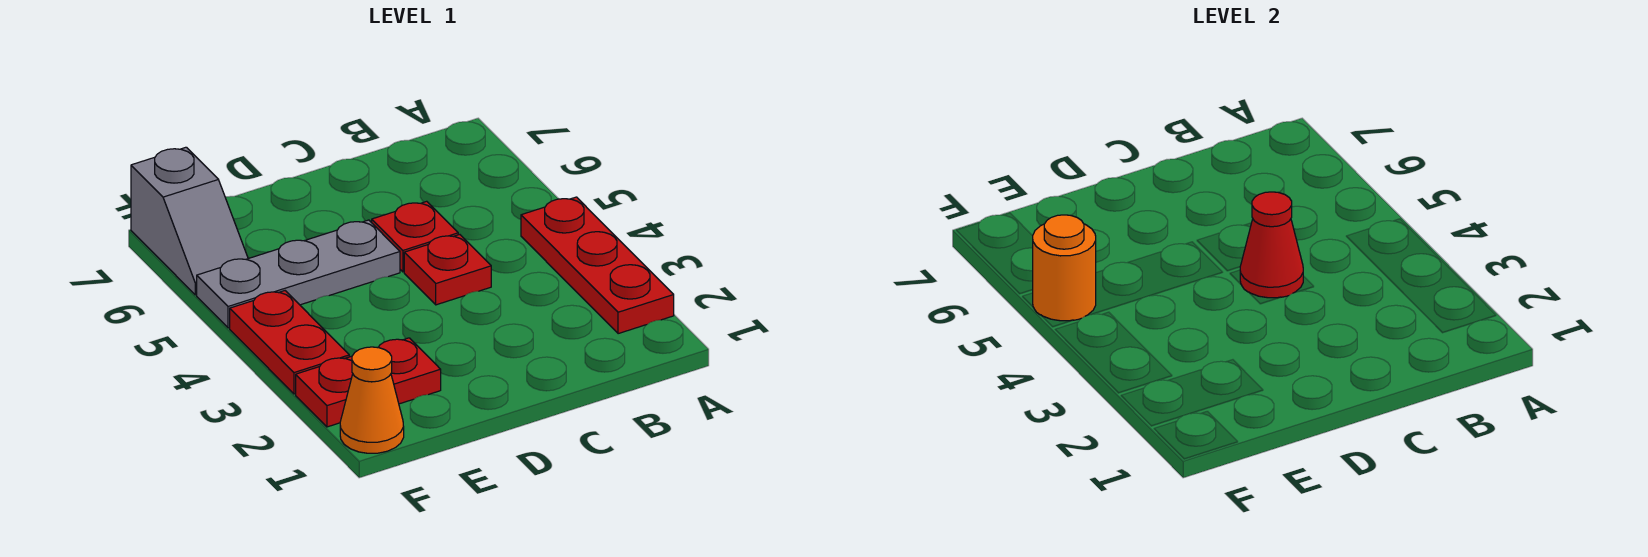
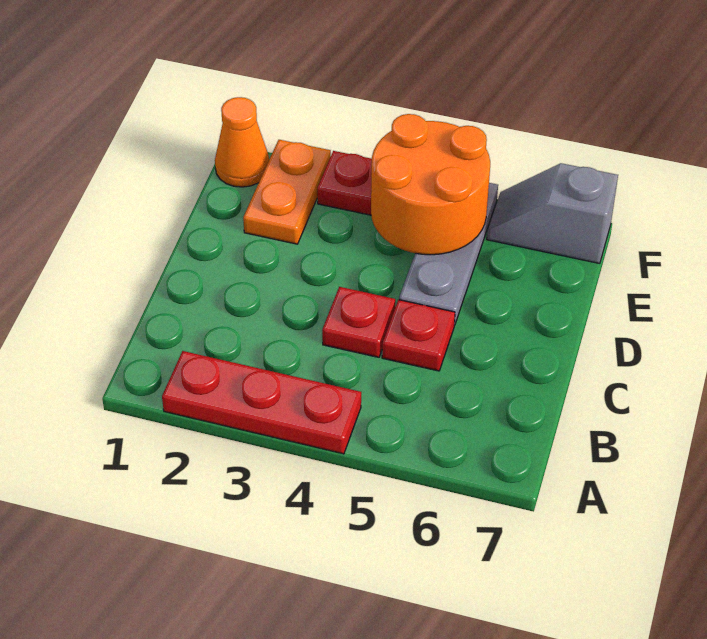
red 1x1 cone [1240,192,1303,298] -> none
red 1x2 plate [296,338,441,427] -> orange 1x2 plate [243,140,331,244]
orange 1x1 round brick [1033,215,1096,321] -> orange 2x2 round brick [371,114,490,255]

